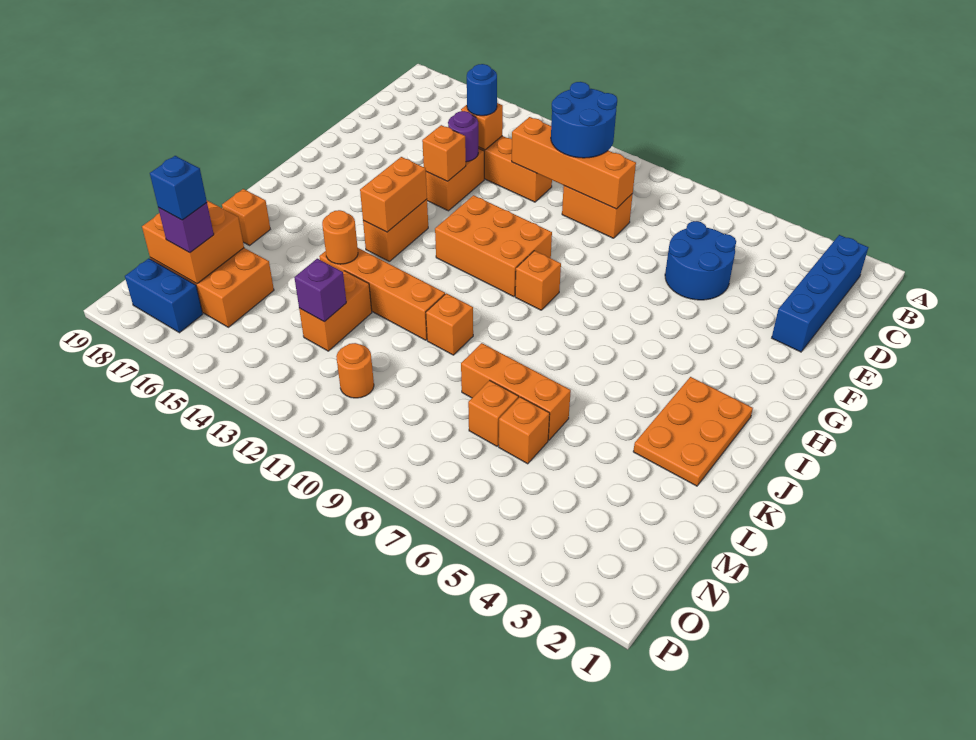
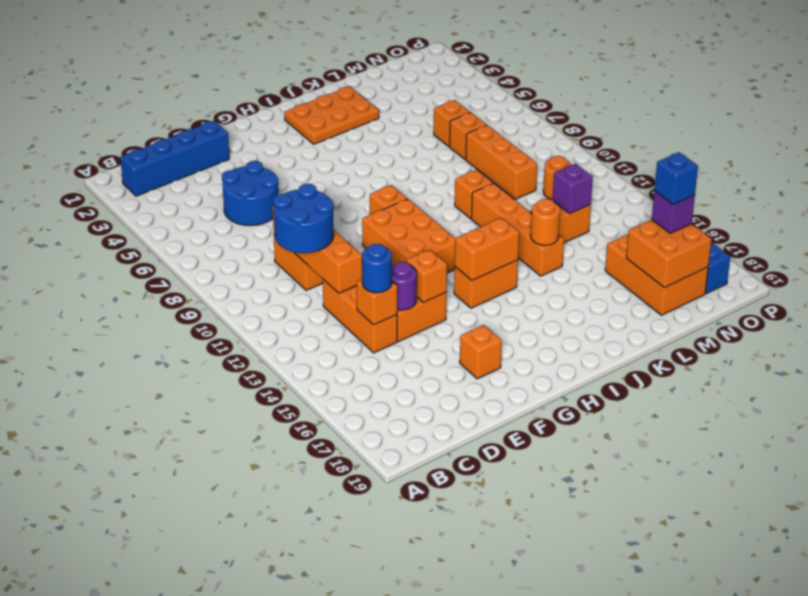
orange 1x1 brick [222,189,270,245] -> orange 1x1 brick moved to [460,325,502,379]
orange 1x3 brick [461,343,571,440] -> orange 1x3 brick moved to [466,125,537,199]

